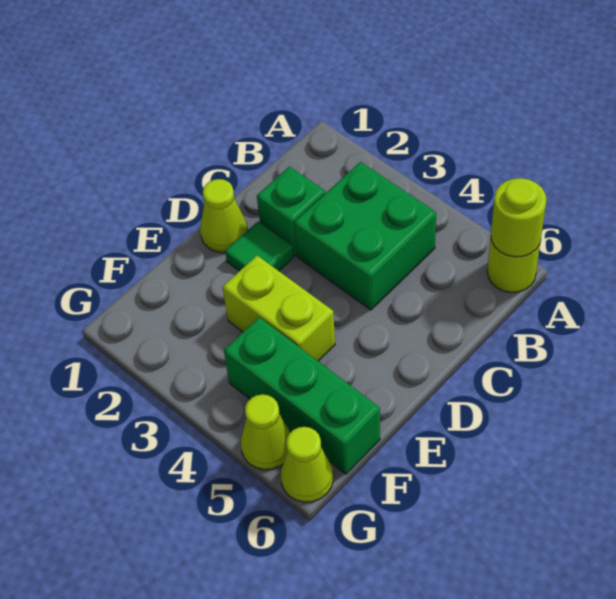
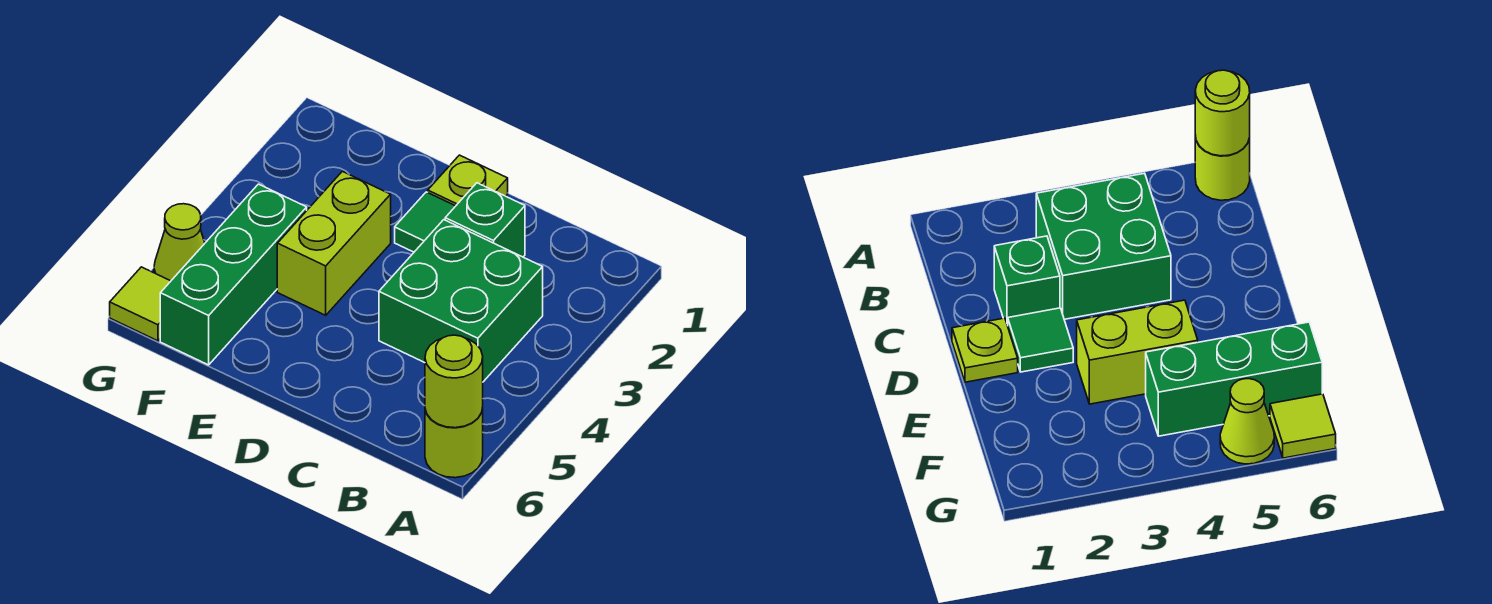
lime 1x1 cone [200,179,248,253] -> lime 1x1 plate [428,155,508,206]
lime 1x1 cone [281,427,333,502] -> lime 1x1 tile [110,267,171,341]

